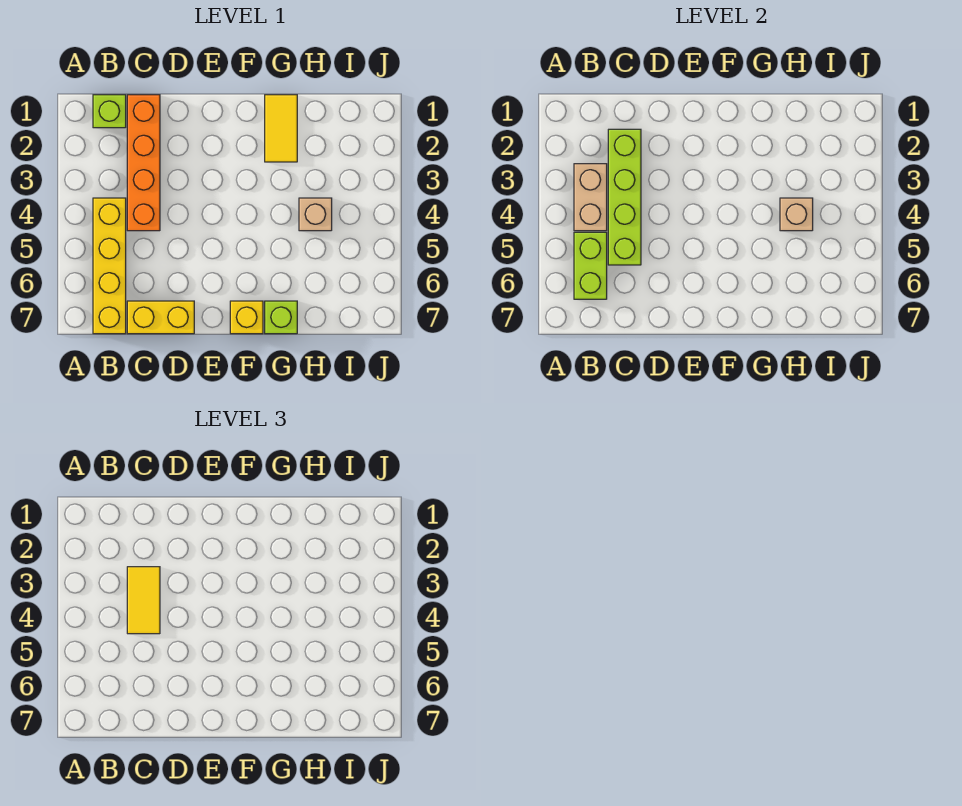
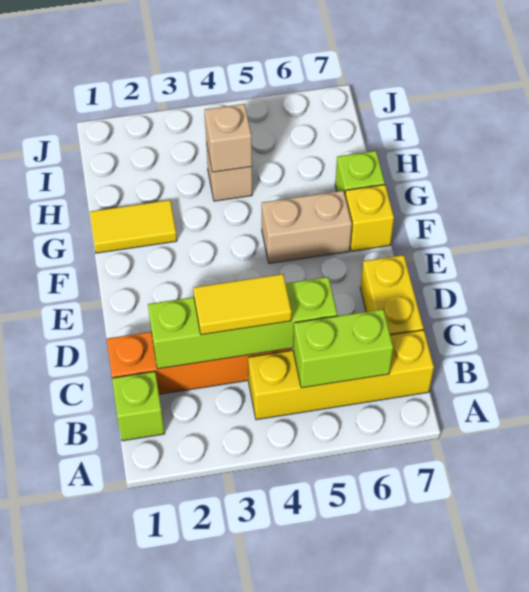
tan 1x2 brick [574,164,607,231] -> tan 1x2 brick moved to [262,191,352,263]

